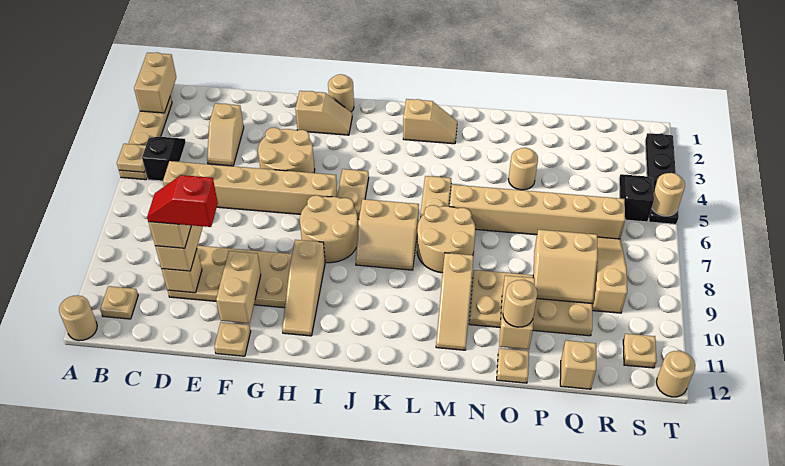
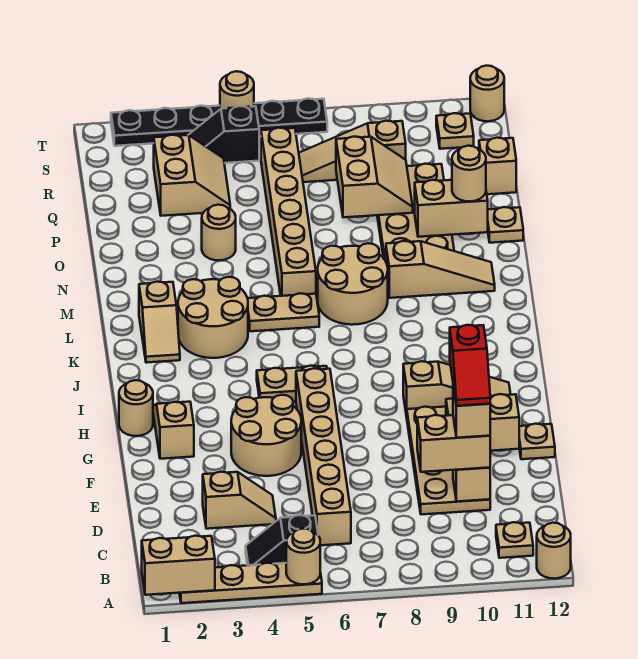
tan 1x1 plate [117,144,146,172] -> tan 1x1 round brick [286,529,320,584]
tan 2x2 round brick [300,195,358,263] -> tan 2x2 round brick moved to [178,277,248,358]
tan 2x2 slope [356,199,419,270] -> tan 2x2 slope moved to [154,135,230,216]
tan 1x2 slope [403,99,457,144] -> tan 1x2 slope turned to [139,282,180,363]
black 1x4 plate [645,133,679,224] -> black 1x6 plate [111,99,327,146]

